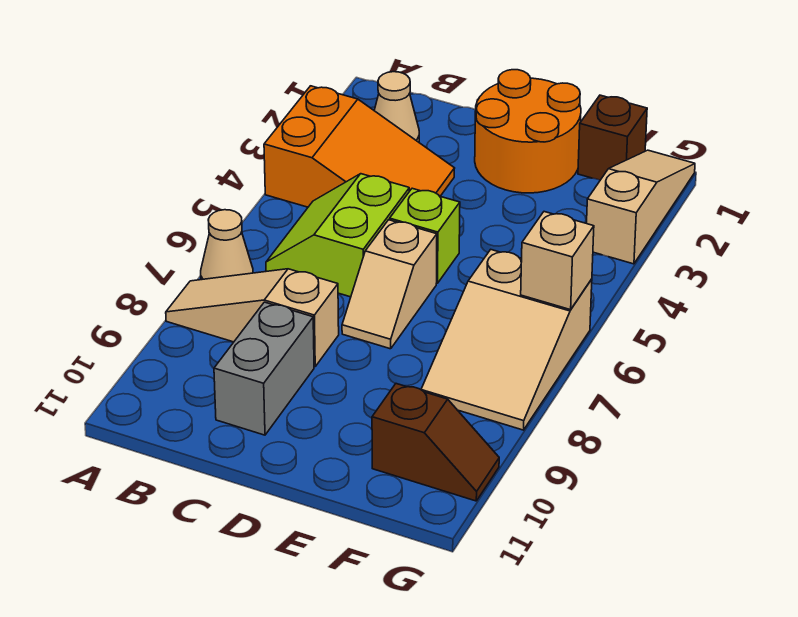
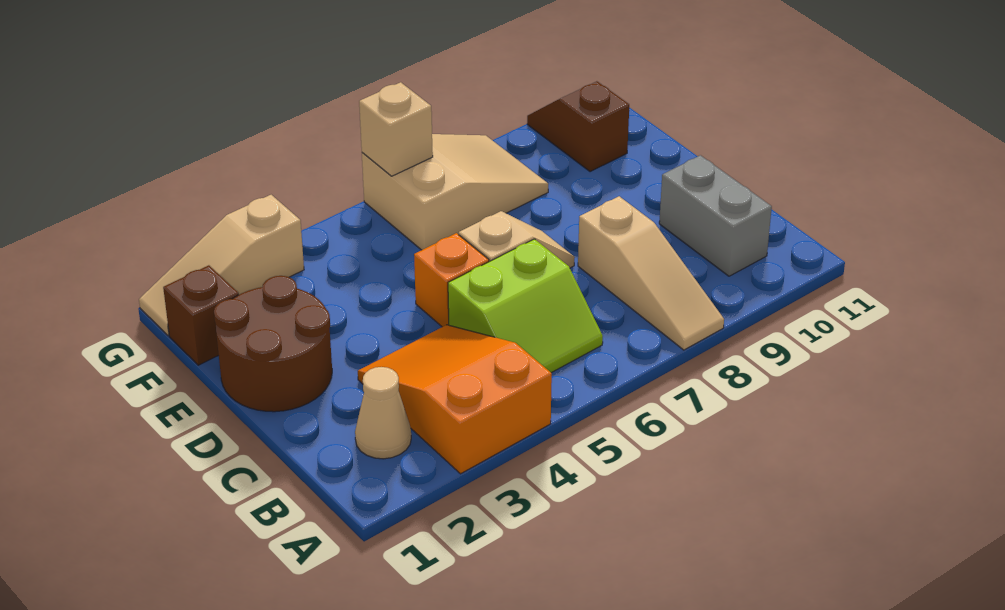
tan 1x1 cone [201,210,253,280] -> none
grey 1x2 brick [214,302,314,435] -> grey 1x2 brick turned to [659,155,772,276]
orange 2x2 round brick [475,70,581,193] -> brown 2x2 round brick [214,276,332,412]
lime 1x1 brick [390,188,460,283] -> orange 1x1 brick [414,233,489,327]

